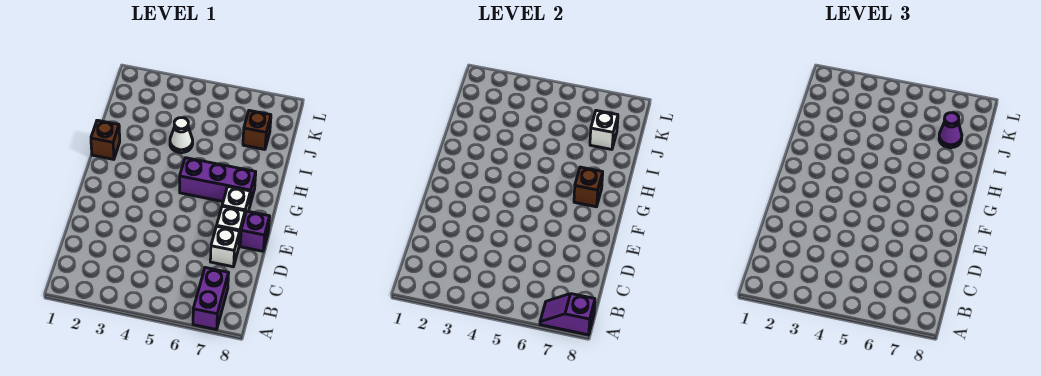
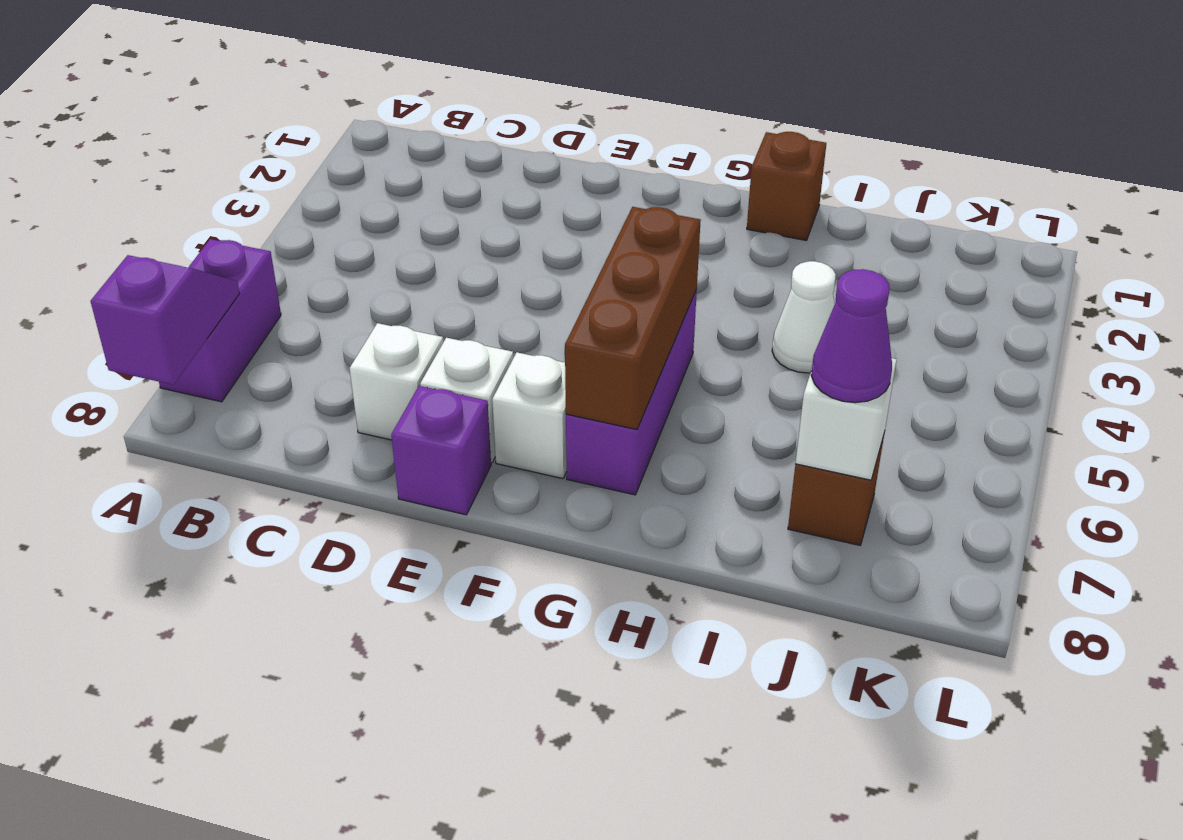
purple 1x2 brick [193,268,229,330] -> purple 1x2 brick turned to [159,239,281,402]
brown 1x1 brick [574,167,603,207] -> brown 1x3 brick [565,207,701,429]

